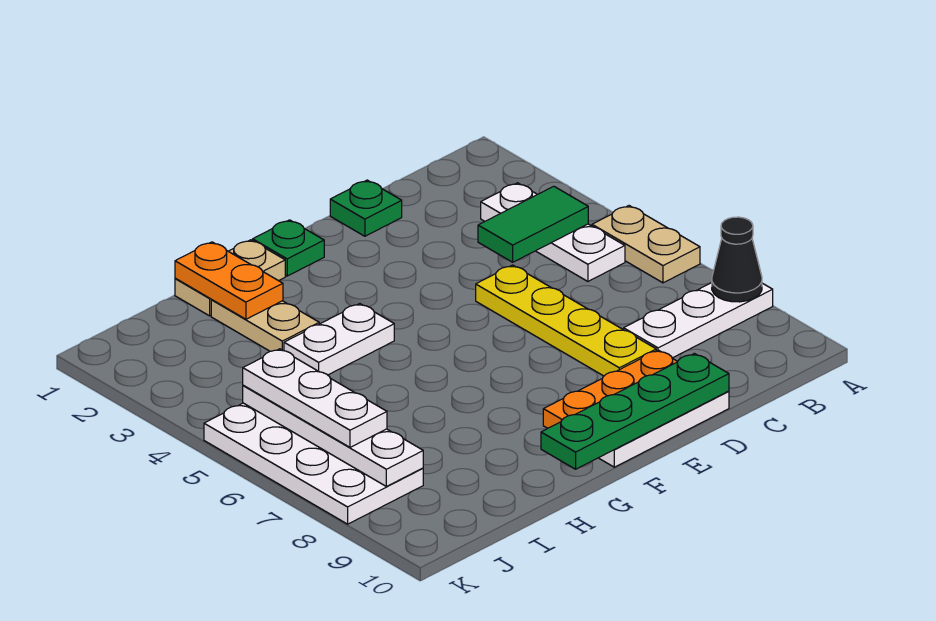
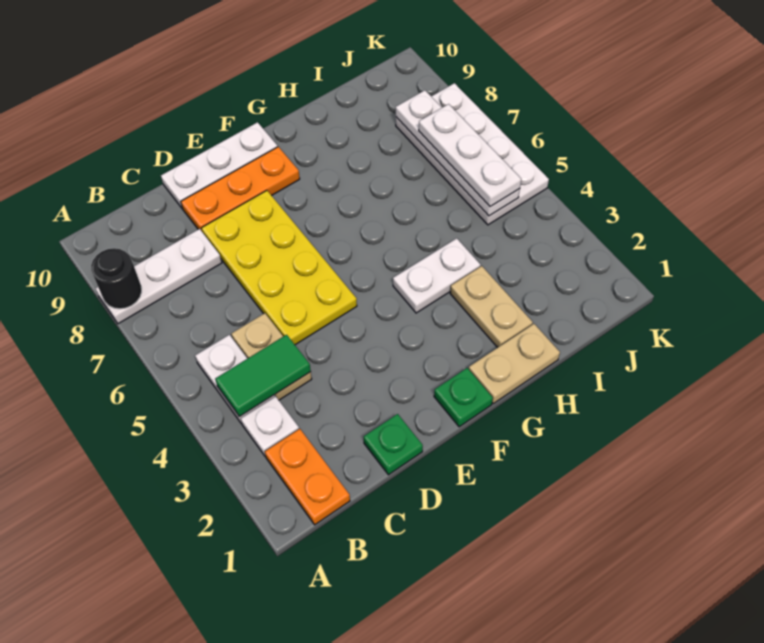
tan 1x2 plate [592,206,700,283] -> tan 1x2 plate moved to [231,313,312,400]
black 1x1 cone [712,217,762,302] -> black 1x1 round brick [91,248,142,309]
yellow 1x4 plate [476,265,656,376] -> yellow 2x4 plate [201,191,357,345]
green 1x4 plate [541,353,729,469] -> none
orange 1x2 plate [175,242,283,319] -> orange 1x2 plate moved to [265,429,350,525]

